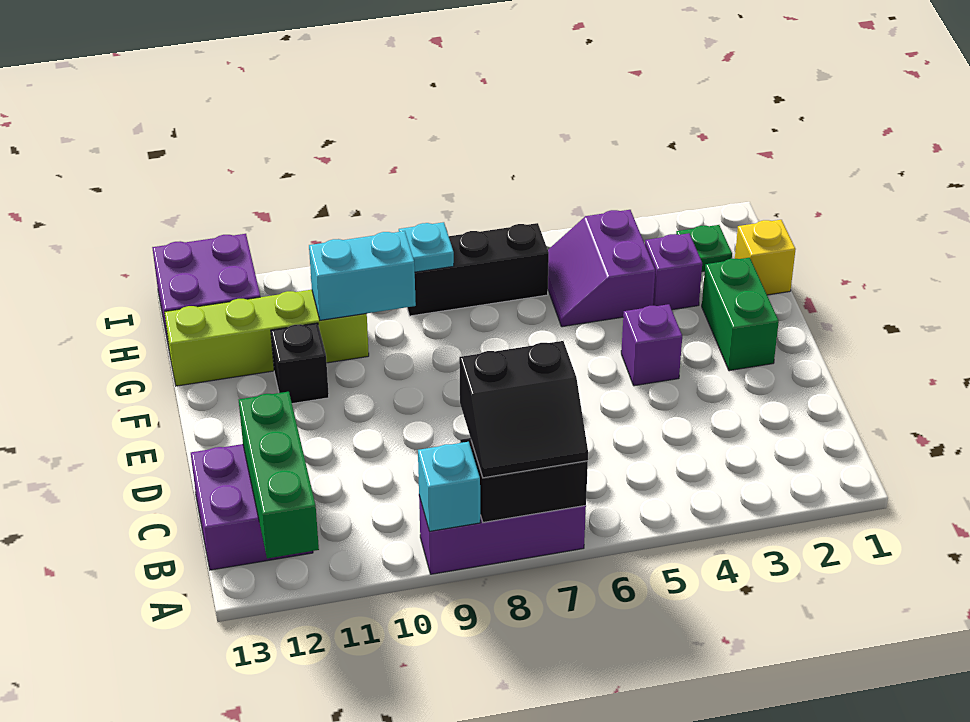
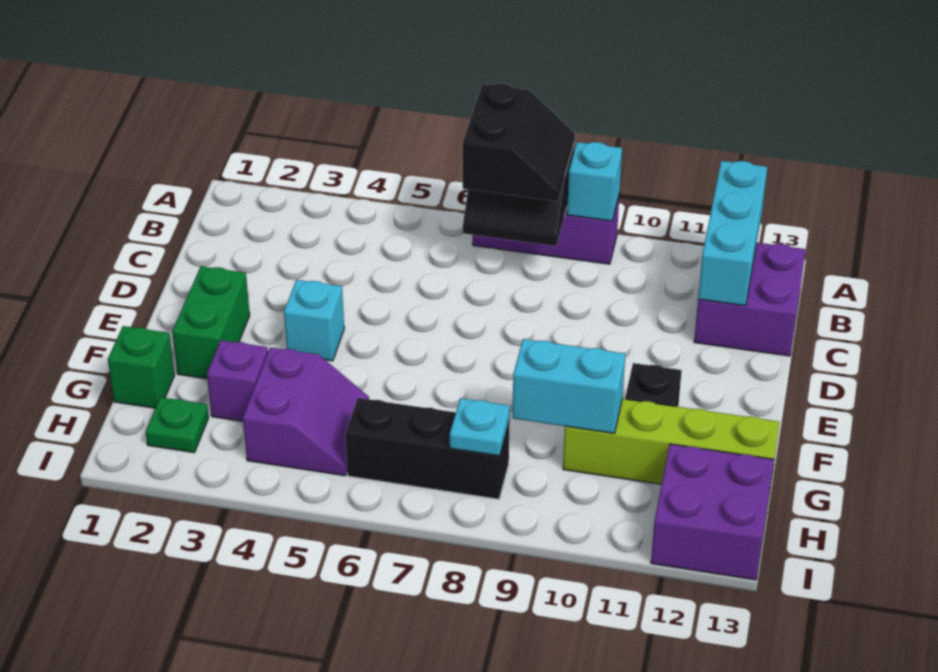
black 2x2 slope [459,341,588,478] -> black 2x2 slope turned to [463,83,575,201]
green 1x3 brick [239,392,319,558] -> cyan 1x3 brick [698,161,767,306]
purple 1x1 brick [621,304,682,386] -> cyan 1x1 brick [284,280,344,361]
yellow 1x1 brick [735,220,796,295] -> green 1x1 brick [108,326,174,408]

